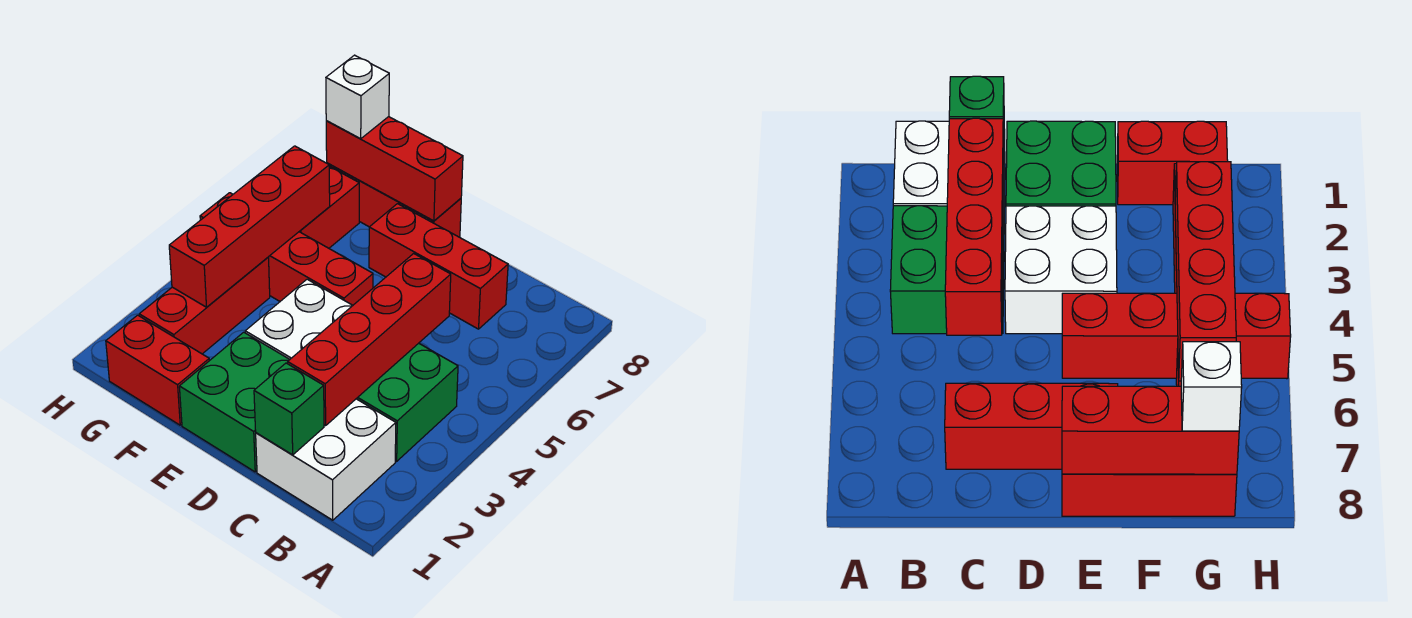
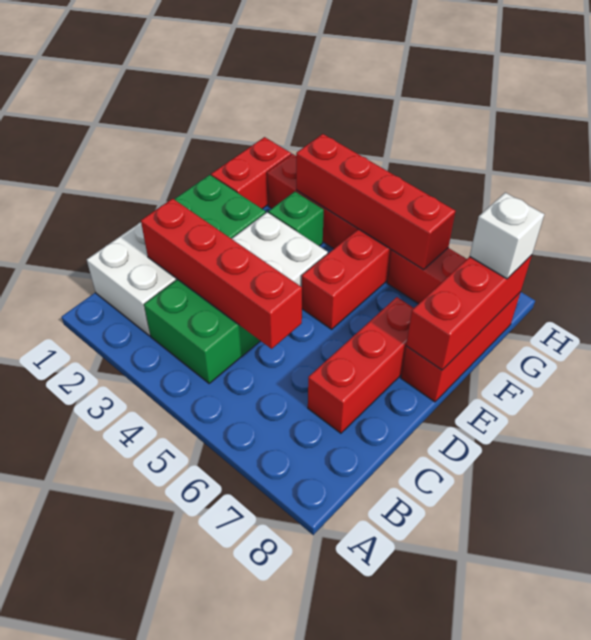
green 1x1 brick [254,363,324,455] -> green 1x1 brick moved to [268,192,324,246]

